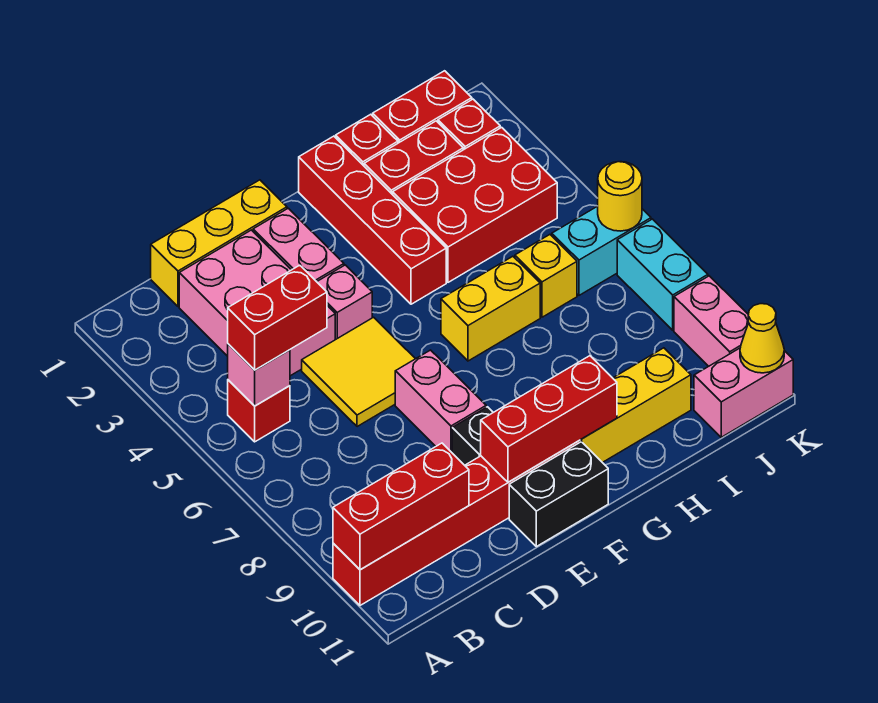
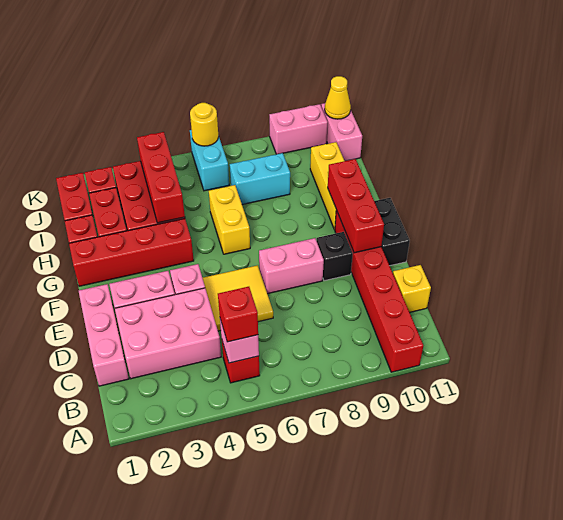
red 1x3 brick [333,443,469,570] -> red 1x3 brick moved to [137,132,185,223]
red 1x2 brick [228,265,327,370] -> red 1x1 brick [218,287,258,342]
yellow 1x3 brick [151,180,287,306] -> pink 1x3 brick [79,284,129,386]
yellow 1x1 brick [515,235,577,317] -> yellow 1x1 brick moved to [393,265,431,312]
cyan 1x2 brick [617,219,708,330] -> cyan 1x2 brick moved to [230,153,290,205]

